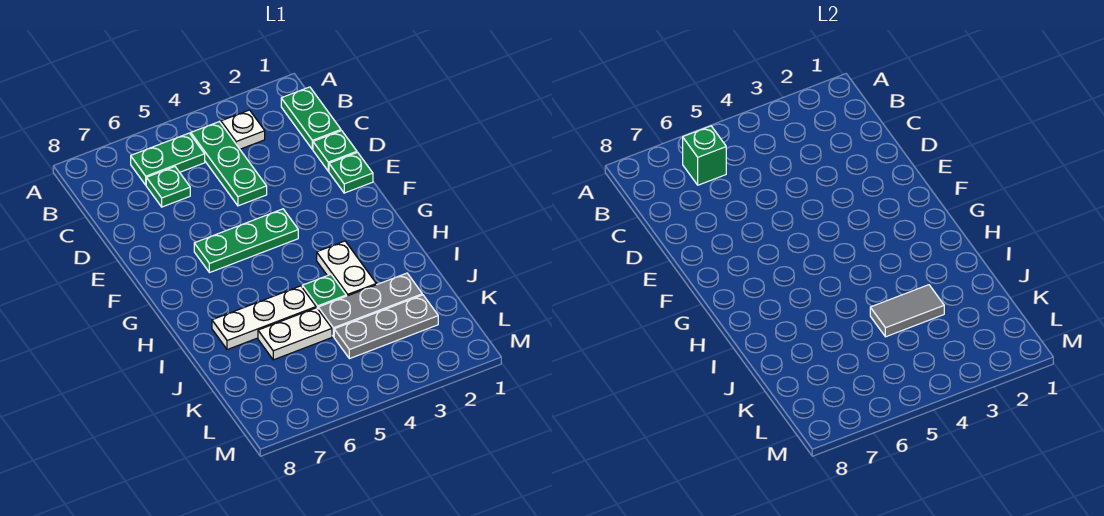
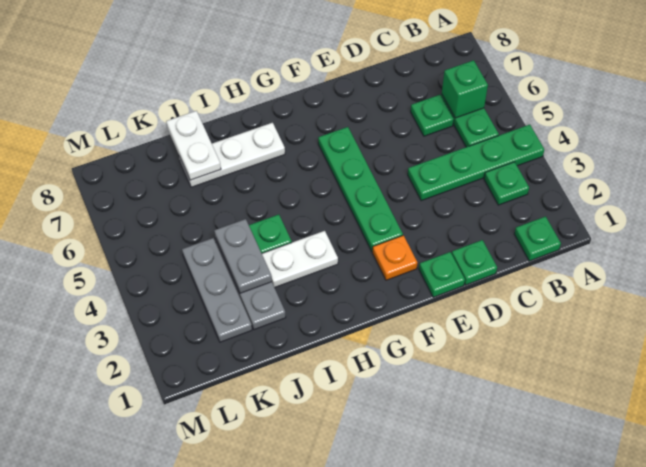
green 1x2 plate [281,87,341,149] -> green 1x1 plate [514,216,561,261]
white 1x1 plate [221,110,265,149] -> green 1x1 plate [484,162,529,205]
green 1x3 plate [191,122,267,206] -> green 1x4 plate [408,125,544,201]
none -> orange 1x1 plate [372,235,417,280]
green 1x3 plate [194,209,298,273] -> green 1x4 plate [318,127,403,252]
white 1x3 plate [212,286,316,350] -> white 1x3 plate turned to [179,123,285,187]
grey 1x2 tile [870,285,944,337] -> grey 1x2 plate [214,219,272,293]
white 1x2 plate [258,308,332,360] -> white 1x2 plate moved to [166,111,221,180]

